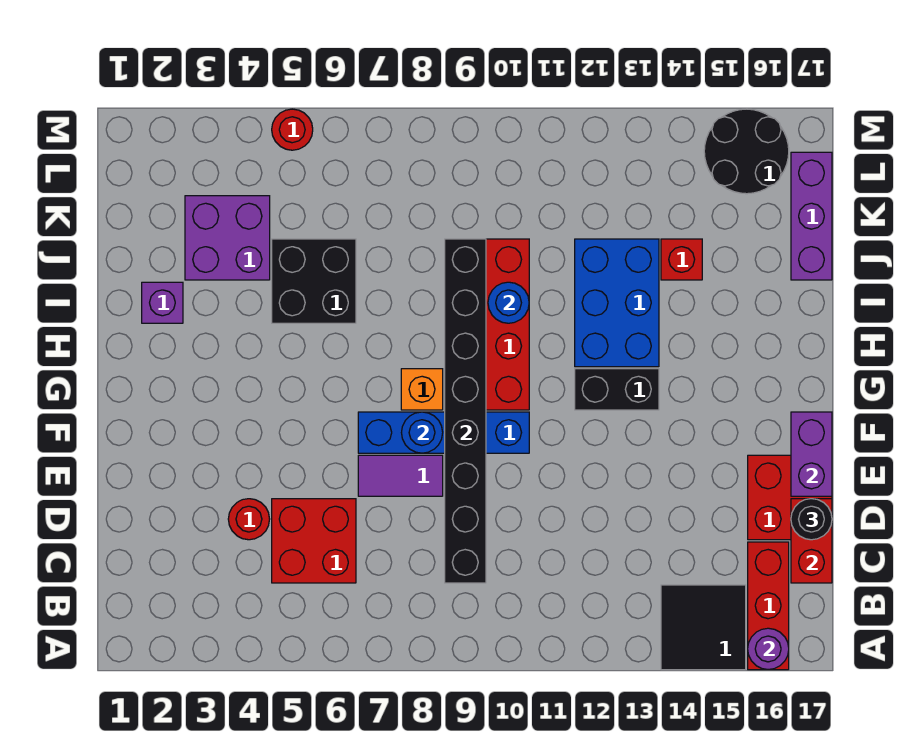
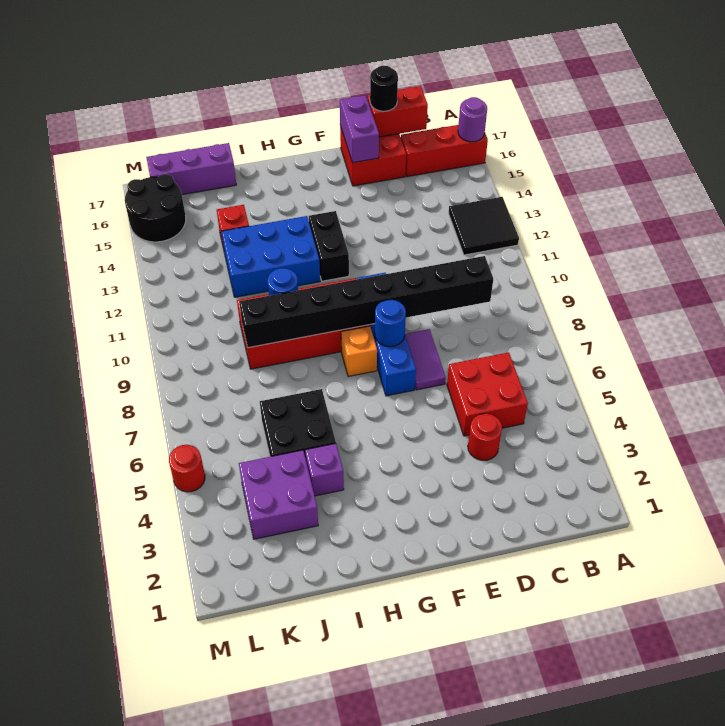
black 2x2 tile [661,585,746,670] -> black 2x2 tile moved to [449,197,519,255]
purple 1x2 brick [791,412,832,496] -> purple 1x2 brick turned to [340,95,379,163]
purple 1x1 brick [142,282,183,323] -> purple 1x1 brick moved to [305,444,344,496]

